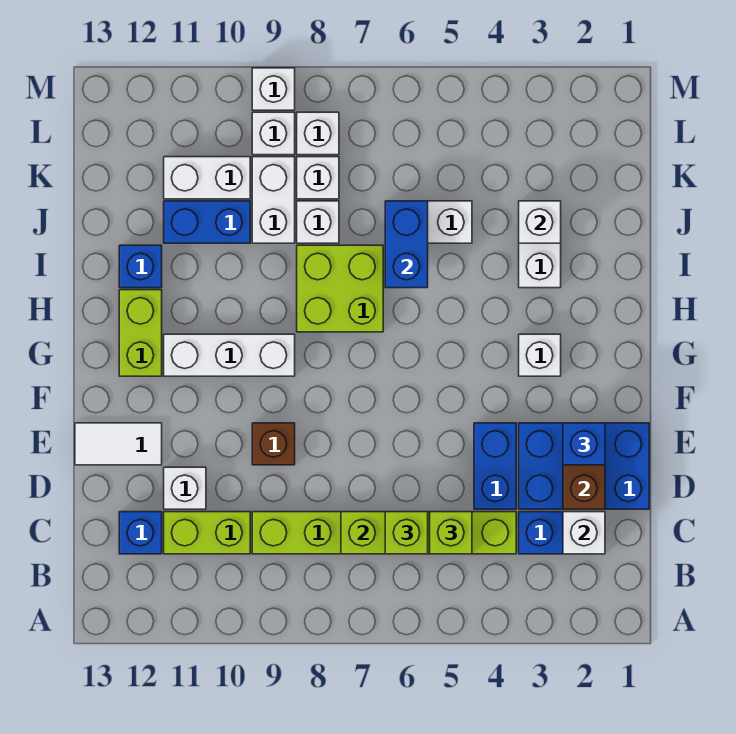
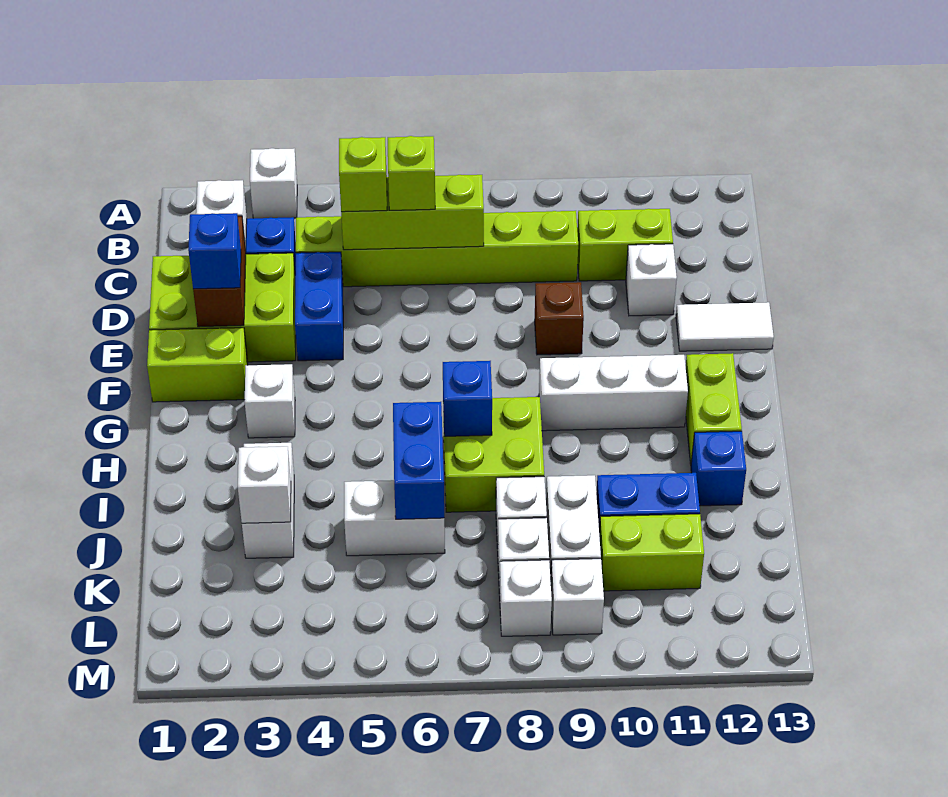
blue 1x1 brick [119,512,162,554] -> blue 1x1 brick moved to [443,361,492,436]
blue 2x3 brick [519,423,649,509] -> lime 2x3 brick [149,253,296,362]
none -> lime 1x2 brick [147,328,248,402]
white 1x2 brick [164,157,250,199] -> lime 1x2 brick [599,514,704,591]
white 1x1 brick [252,68,295,110] -> white 1x1 brick moved to [250,148,297,218]

